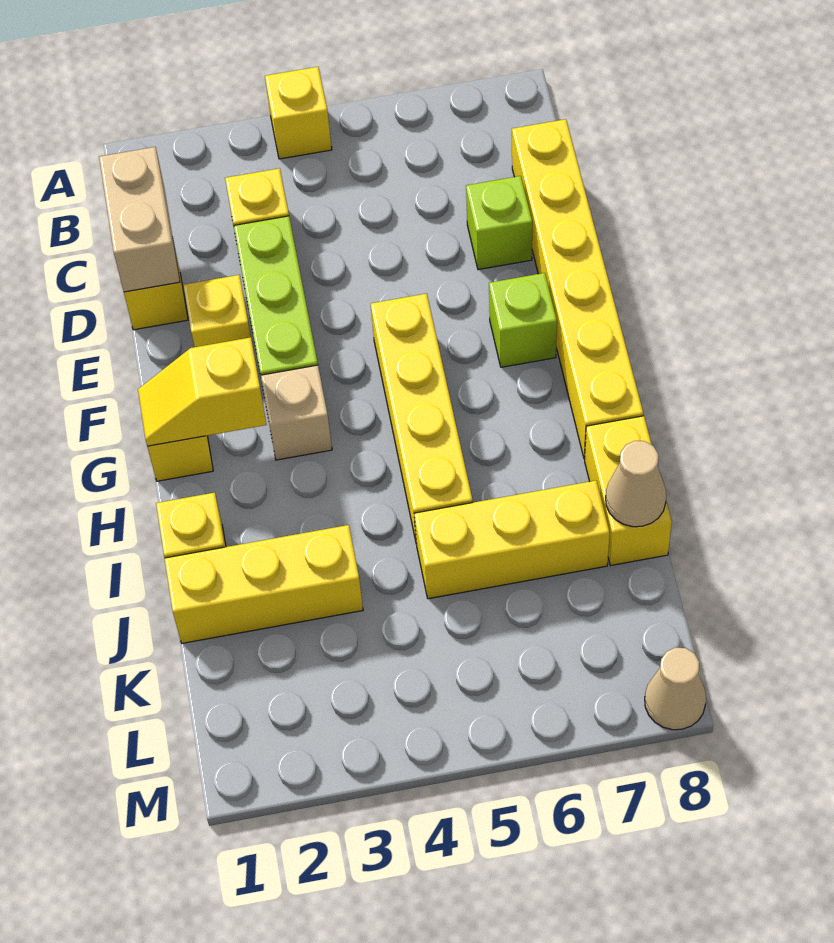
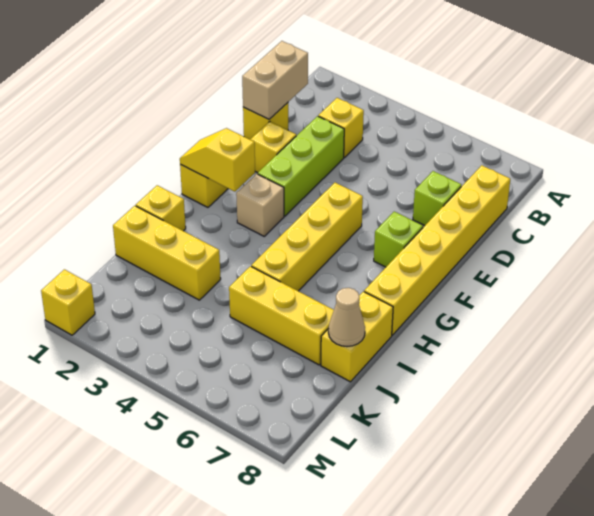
yellow 1x1 brick [265,67,332,159] -> yellow 1x1 brick moved to [41,269,95,335]
tan 1x1 cone [645,648,706,730] -> none

